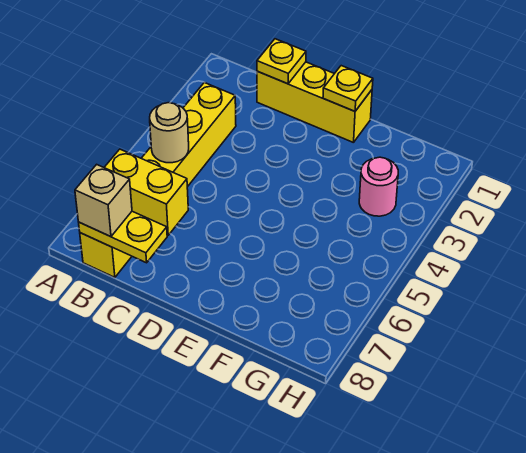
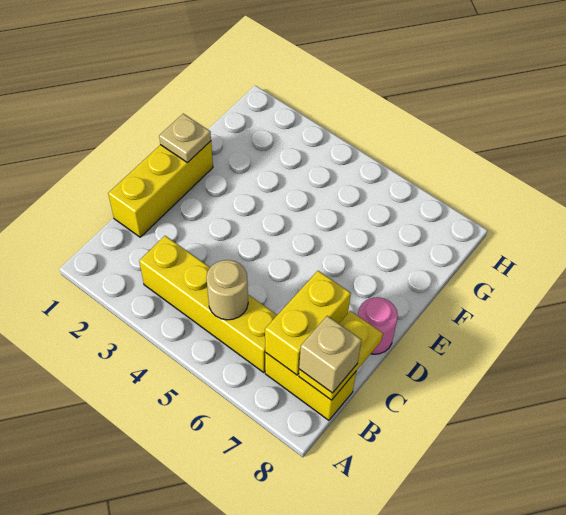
yellow 1x1 plate [257,39,306,84] -> none
yellow 1x1 plate [323,66,373,111] -> tan 1x1 plate [159,114,211,163]
pink 1x1 round brick [359,157,398,216] -> pink 1x1 round brick moved to [358,297,398,354]

